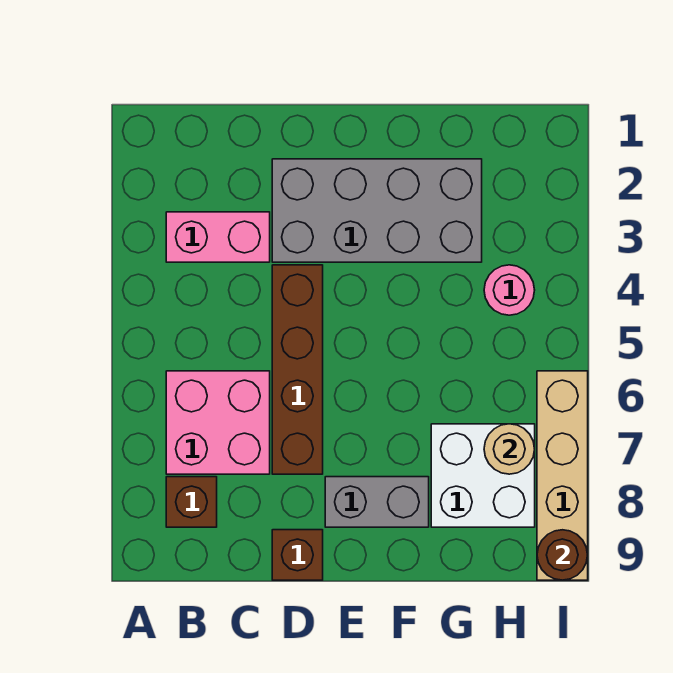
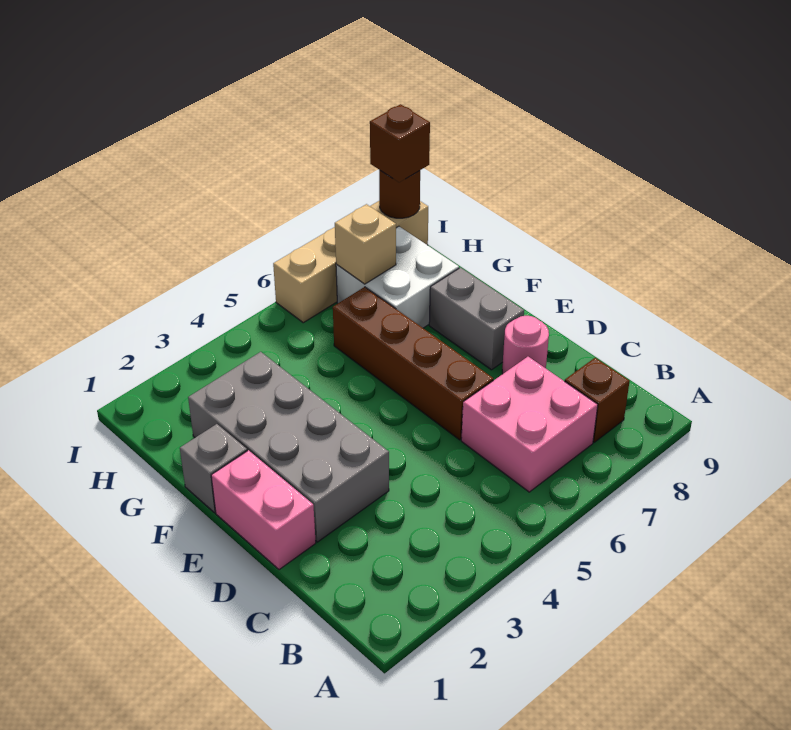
pink 1x2 brick [166,212,270,262] -> pink 1x2 brick moved to [211,450,316,570]
brown 1x4 brick [272,265,323,474] -> brown 1x4 brick turned to [333,287,494,440]
brown 1x1 brick [272,530,323,580] -> brown 1x1 brick moved to [370,104,430,182]
none -> grey 1x1 brick [180,424,247,513]
pink 1x1 round brick [484,265,535,315] -> pink 1x1 round brick moved to [502,316,549,374]
tan 1x1 round brick [484,424,535,474] -> tan 1x1 brick [335,204,396,284]

